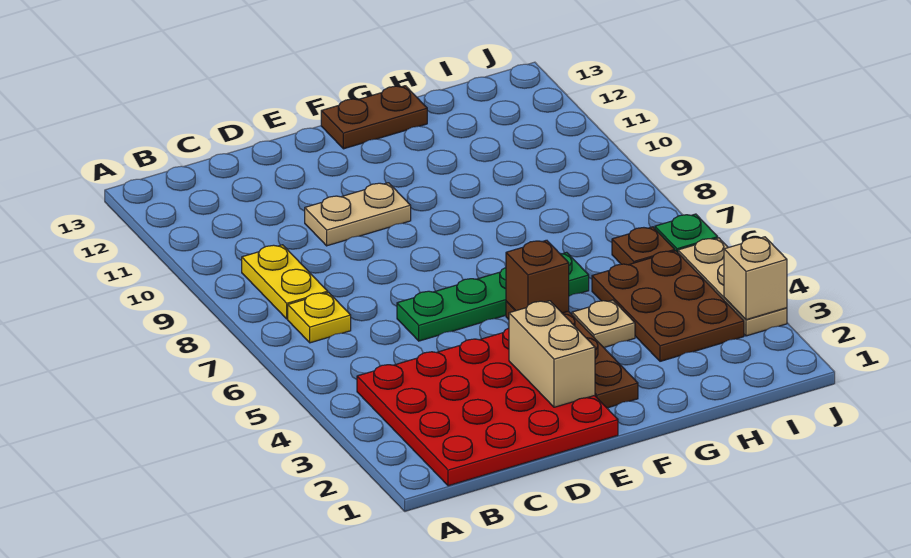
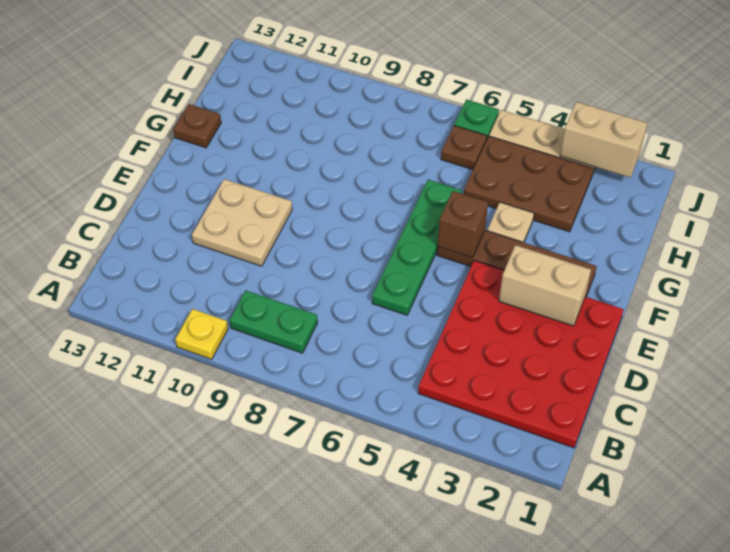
yellow 1x1 plate [288,292,351,343] -> yellow 1x1 plate moved to [175,309,228,359]
yellow 1x2 plate [242,245,328,319] -> green 1x2 plate [230,291,318,353]
tan 1x2 plate [305,183,411,246] -> tan 2x2 plate [192,179,292,266]
brown 1x2 plate [321,86,427,149] -> brown 1x1 plate [173,104,221,148]
tan 1x1 brick [724,237,787,320] -> tan 1x2 brick [560,102,647,178]

